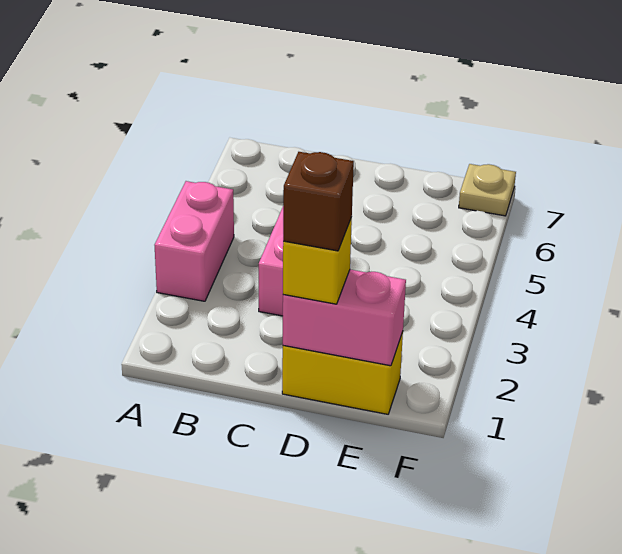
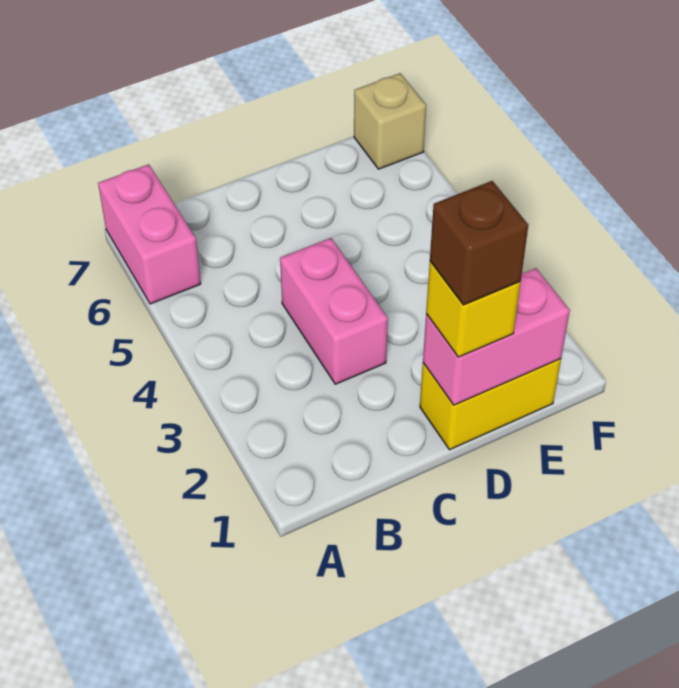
pink 1x2 brick [155,181,234,301] -> pink 1x2 brick moved to [98,164,201,304]
tan 1x1 plate [459,164,516,216] -> tan 1x1 brick [354,73,426,169]

